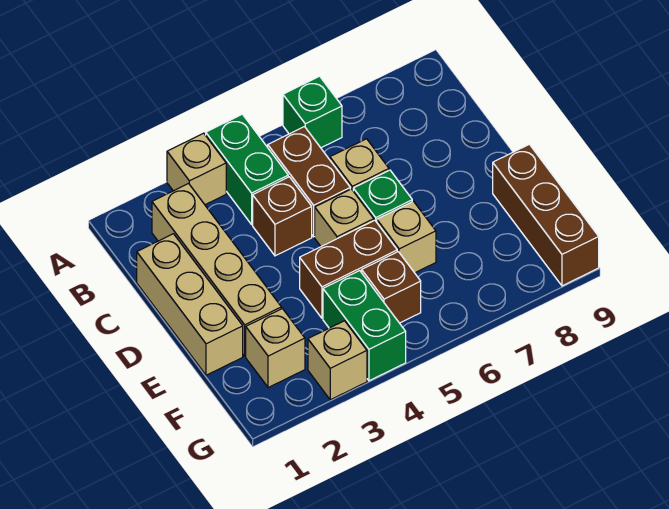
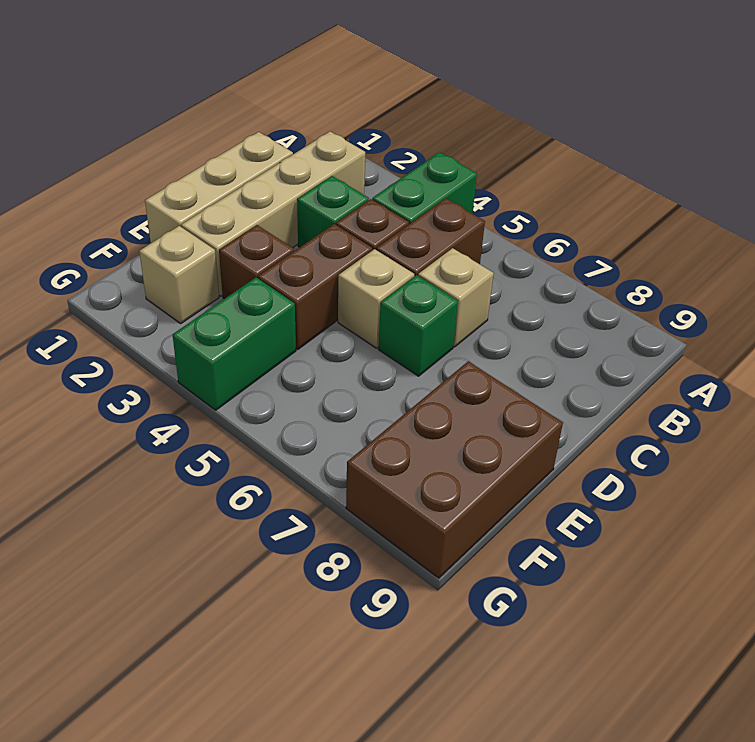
tan 1x1 brick [167,133,226,205] -> none
green 1x1 brick [283,76,342,148] -> green 1x1 brick moved to [297,176,369,247]
brown 1x2 brick [300,220,397,318] -> brown 1x2 brick turned to [258,224,373,349]
tan 1x1 brick [377,201,436,273] -> none
brown 1x3 brick [493,144,599,286] -> brown 2x3 brick [346,361,563,578]
brown 1x1 brick [362,252,421,323] -> brown 1x1 brick moved to [219,225,294,299]
tan 1x1 brick [308,321,367,400] -> none

